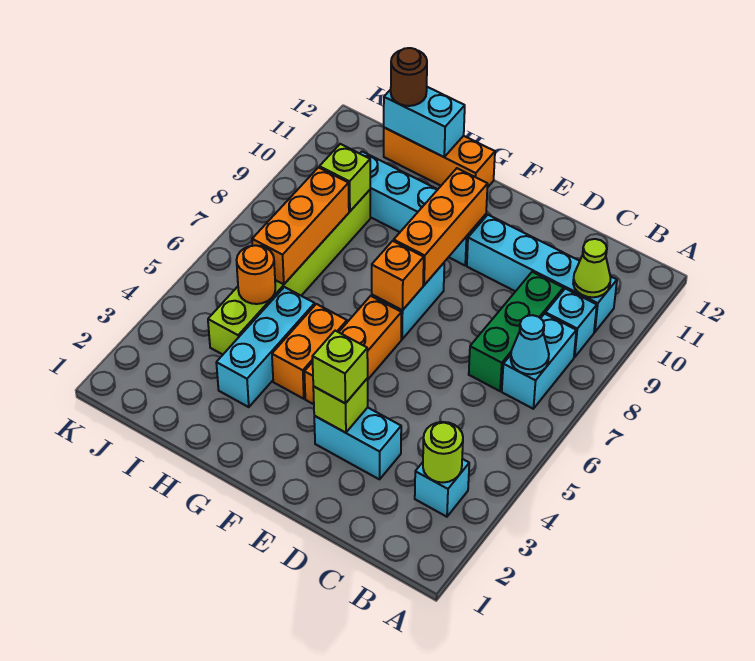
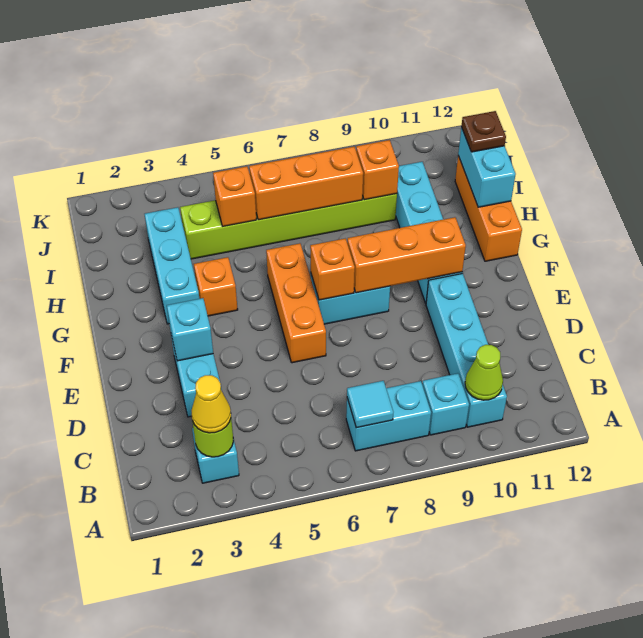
none -> yellow 1x1 cone [191,375,231,433]
cyan 1x1 cone [511,315,549,374] -> cyan 1x1 tile [347,381,393,428]
green 1x3 brick [469,272,563,391] -> none
lime 1x1 brick [313,378,368,433] -> cyan 1x1 brick [167,298,213,361]
lime 1x1 brick [312,331,368,404] -> none
orange 1x3 brick [304,296,401,404] -> orange 1x3 brick turned to [266,243,326,363]
orange 1x2 brick [272,304,347,399] -> orange 1x1 brick [194,257,238,316]
cyan 1x3 brick [216,287,315,407] -> cyan 1x3 brick turned to [145,207,199,324]
orange 1x1 round brick [236,245,275,304] -> orange 1x1 brick [213,166,256,226]
lime 1x1 brick [319,144,370,211] -> orange 1x1 brick [356,140,399,200]
brown 1x1 round brick [391,48,427,106] -> brown 1x1 plate [461,111,506,152]

